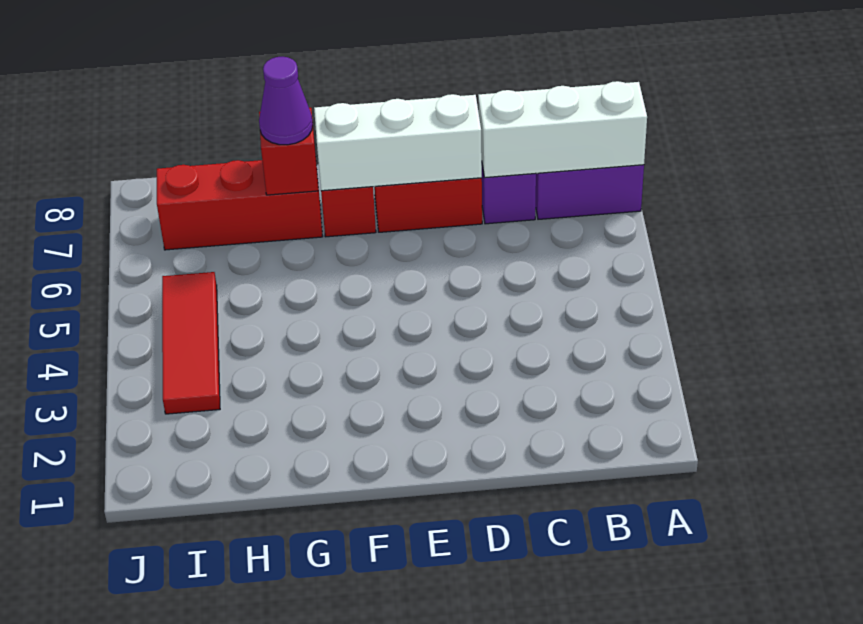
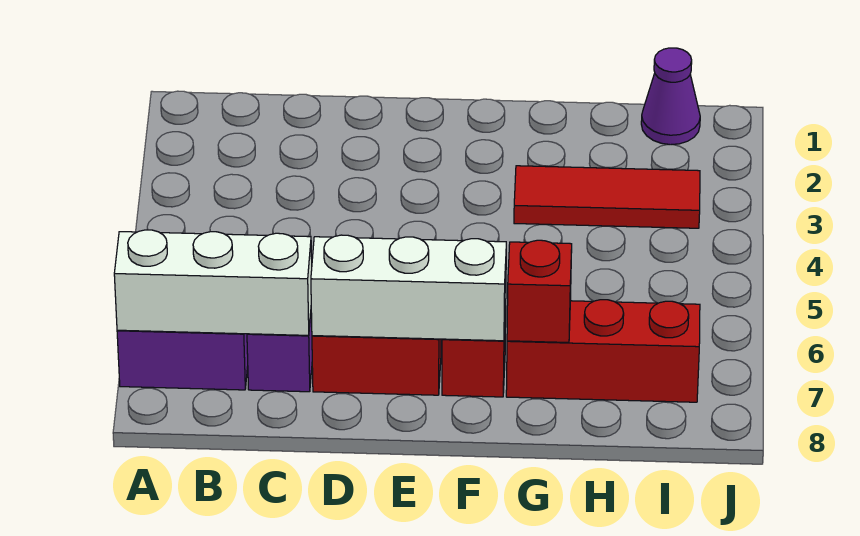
purple 1x1 cone [259,57,313,145] -> purple 1x1 cone moved to [641,48,700,145]
red 1x3 tile [162,272,220,414] -> red 1x3 tile turned to [514,166,700,228]

